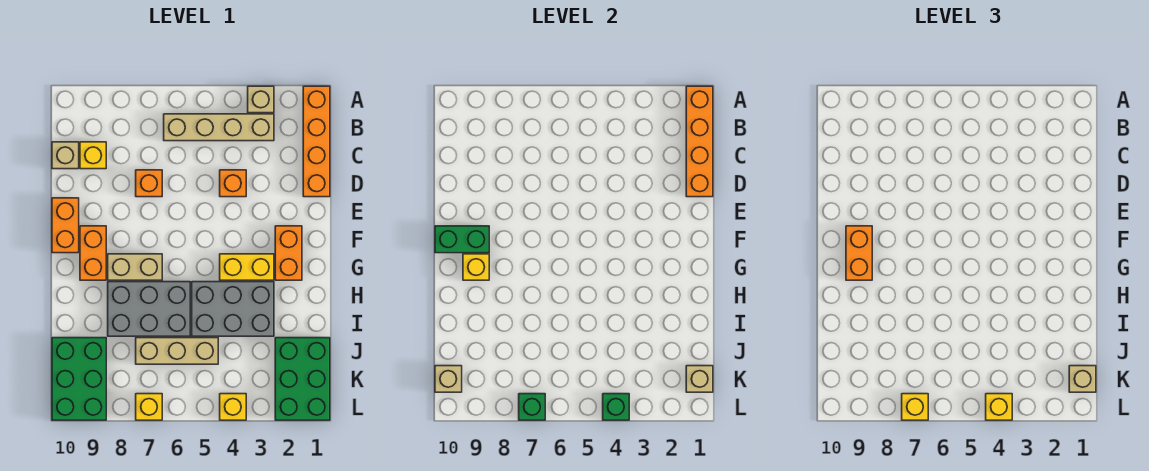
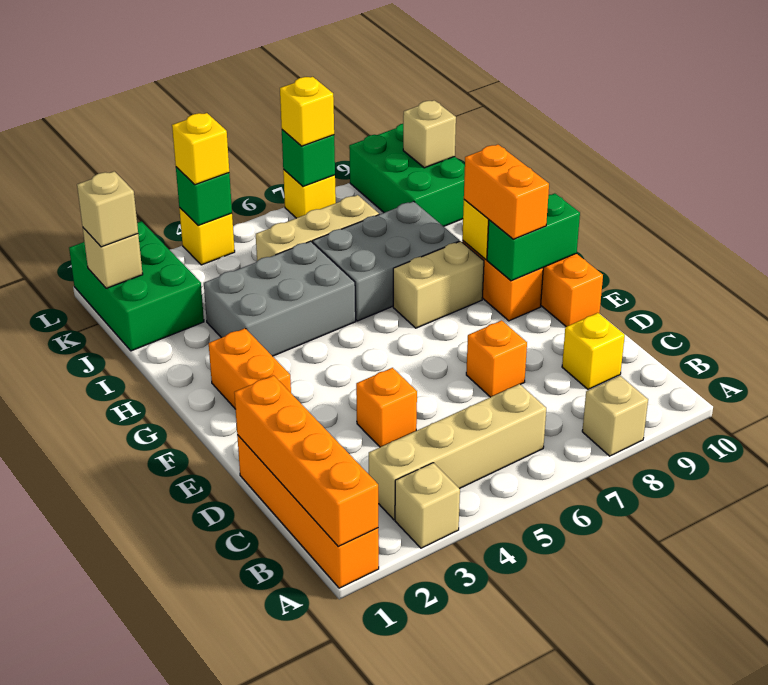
tan 1x1 brick [52,142,79,169] -> tan 1x1 brick moved to [582,376,648,456]
yellow 1x2 brick [220,254,274,280] -> none

